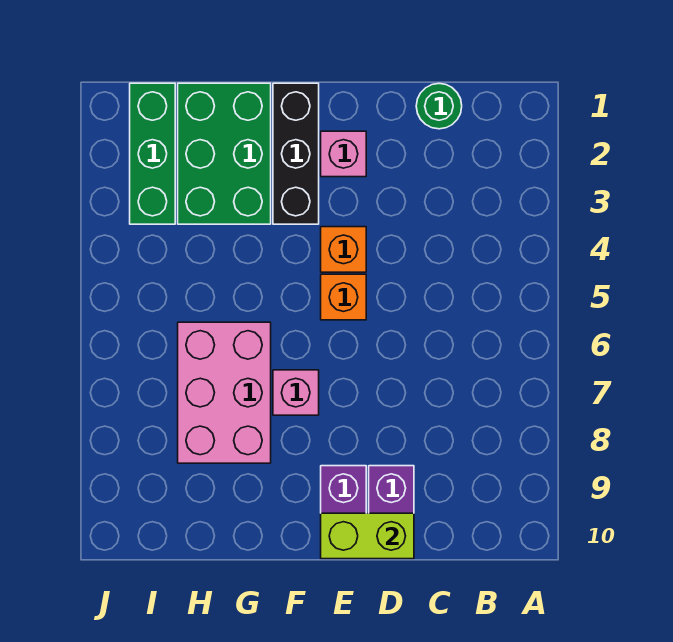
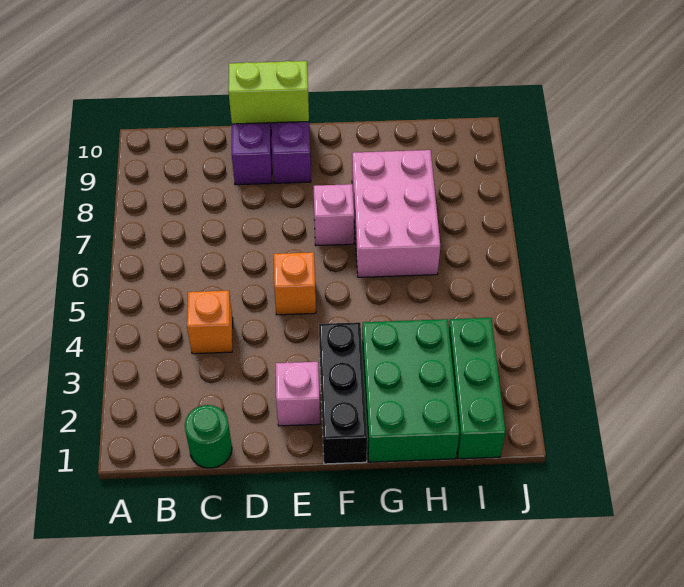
orange 1x1 brick [321,227,366,272] -> orange 1x1 brick moved to [187,291,233,354]

